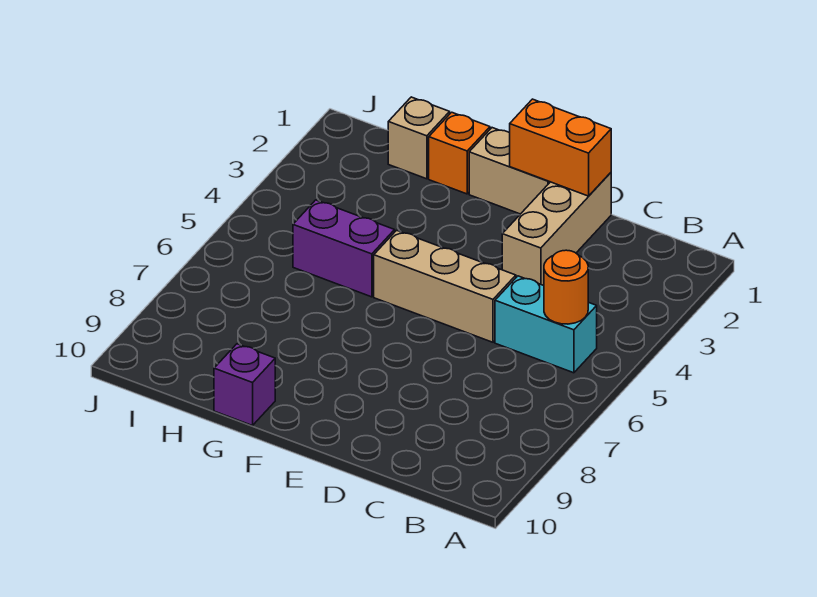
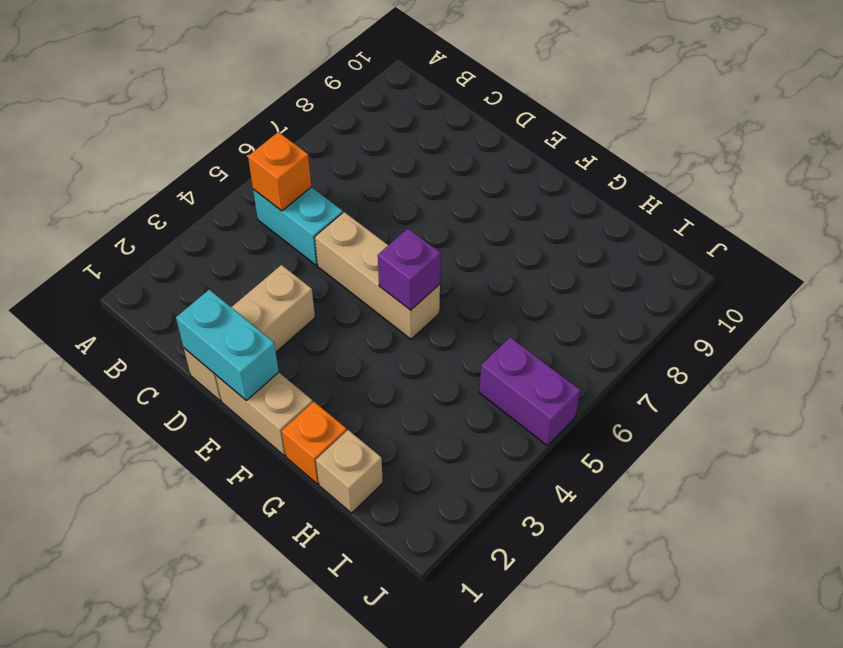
orange 1x1 round brick [544,250,588,324] -> orange 1x1 brick [248,132,311,211]
orange 1x2 brick [510,99,611,196] -> cyan 1x2 brick [176,290,279,400]
purple 1x2 brick [293,200,395,297] -> purple 1x2 brick moved to [479,337,580,446]
purple 1x1 brick [214,344,275,426] -> purple 1x1 brick moved to [378,229,441,310]

